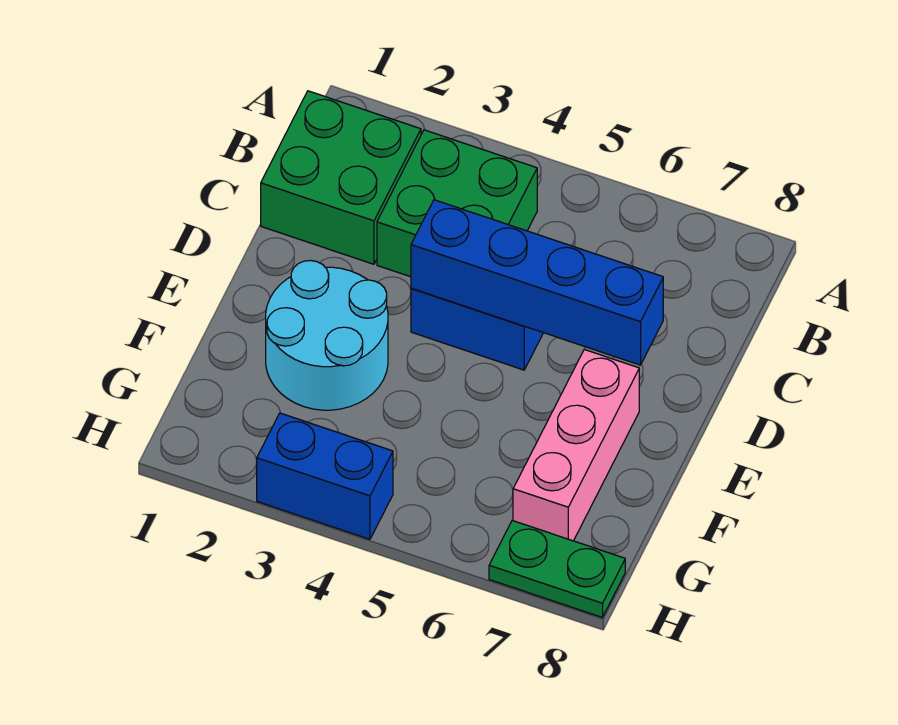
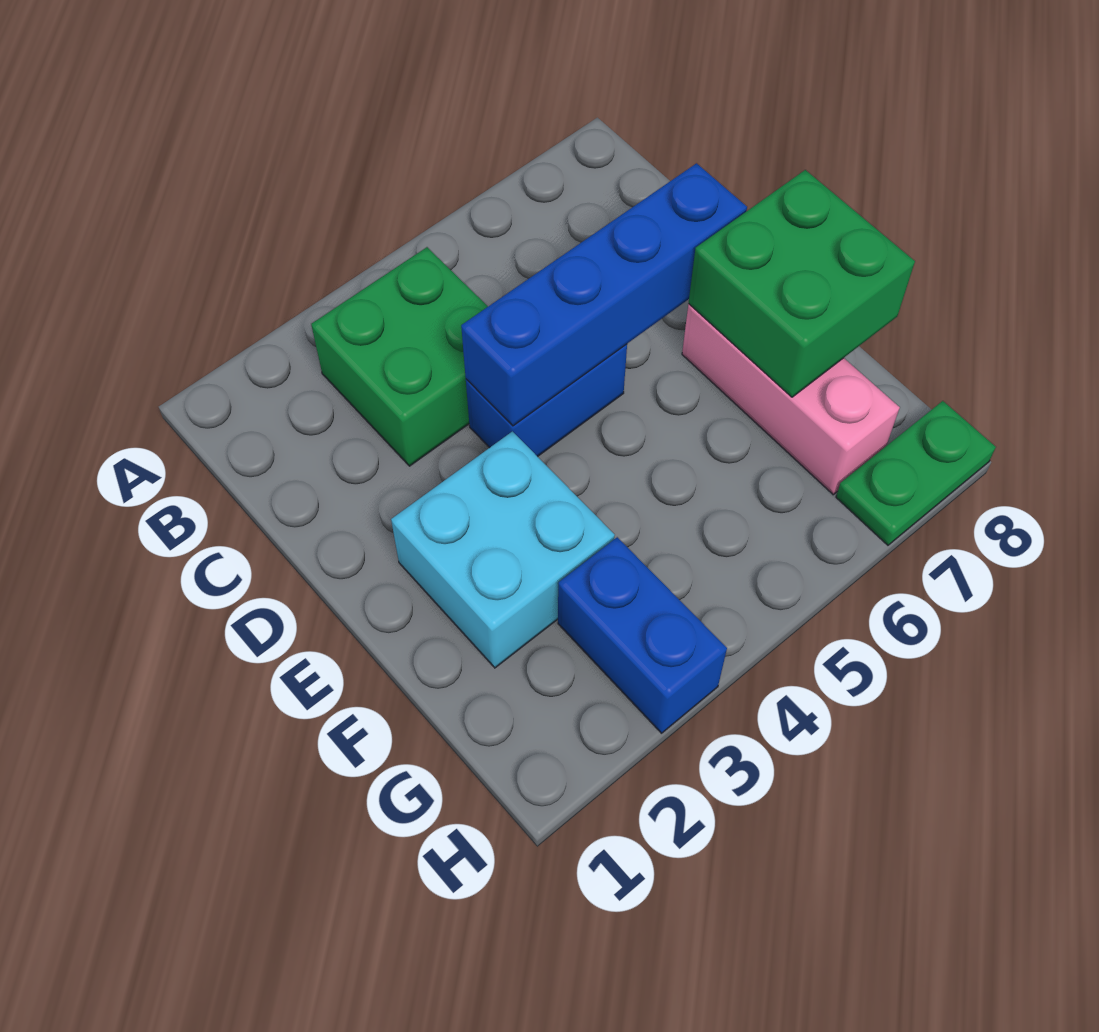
green 2x2 brick [261,91,421,264] -> green 2x2 brick moved to [689,170,915,397]
cyan 2x2 round brick [266,261,388,410] -> cyan 2x2 brick [391,431,615,668]
blue 1x2 brick [257,413,393,539] -> blue 1x2 brick turned to [558,537,727,733]

